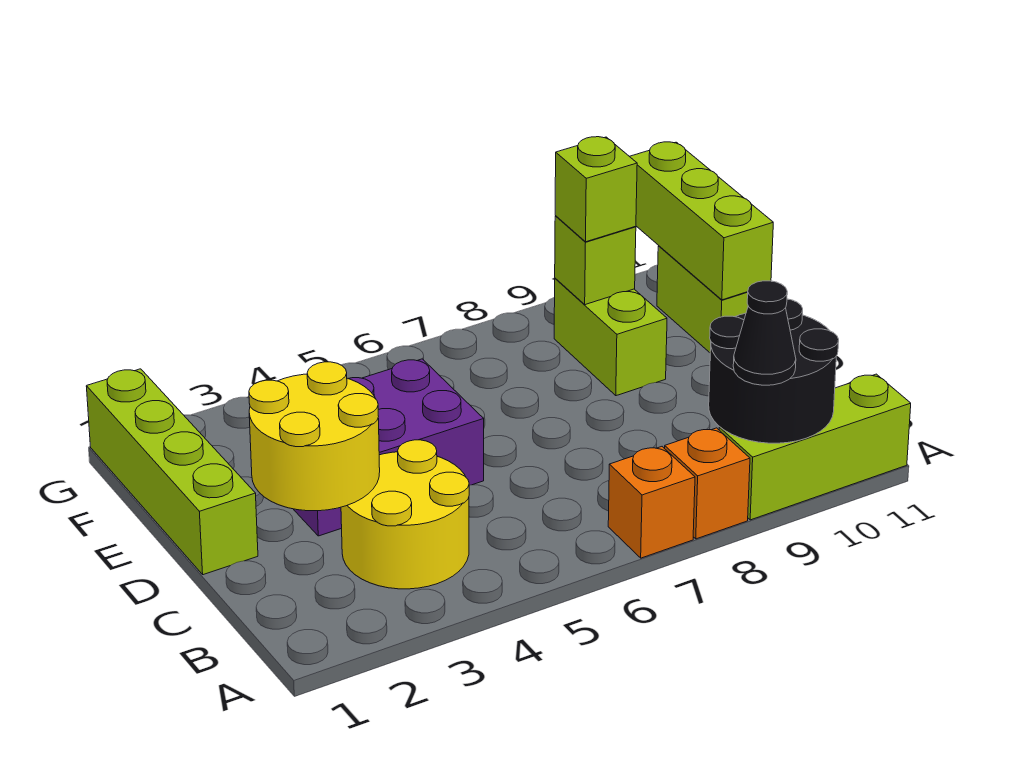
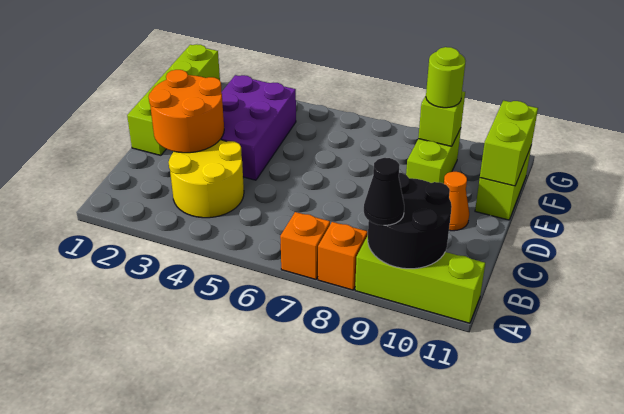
yellow 2x2 round brick [249,362,380,511] -> orange 2x2 round brick [149,70,224,153]
purple 2x3 brick [294,359,484,536] -> purple 2x3 brick turned to [220,75,296,180]
none -> orange 1x1 cone [444,172,469,231]
lime 1x3 brick [629,142,773,300] -> lime 1x2 brick [480,100,538,186]
lime 1x1 brick [555,137,637,242] -> lime 1x1 round brick [426,47,465,108]

